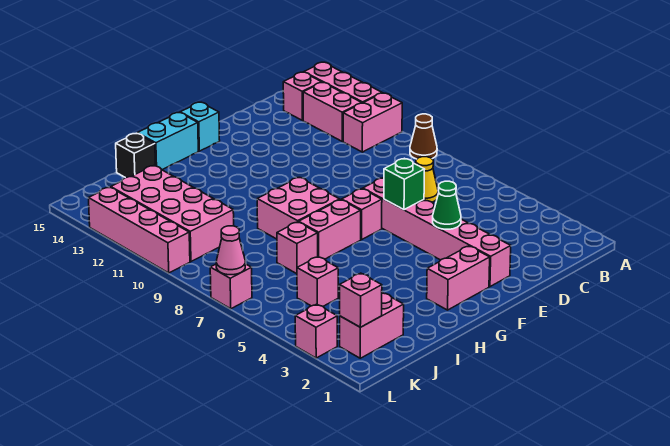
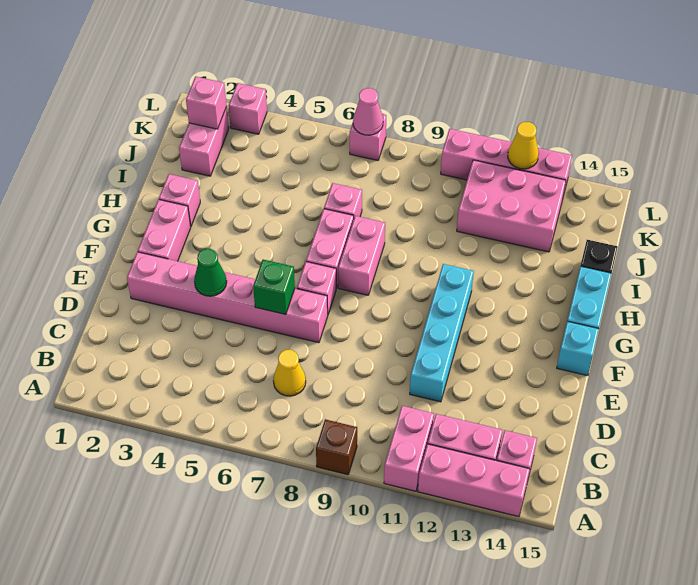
brown 1x1 cone [410,114,437,159] -> brown 1x1 brick [316,419,357,475]
none -> cyan 1x4 brick [410,264,474,402]
pink 2x2 brick [257,178,340,239] -> pink 1x2 brick [338,216,385,295]
pink 1x1 brick [297,257,338,306] -> pink 1x1 brick moved to [159,174,200,226]
pink 2x4 brick [111,166,234,261] -> pink 2x3 brick [457,160,566,252]
none -> yellow 1x1 cone [508,122,539,169]

